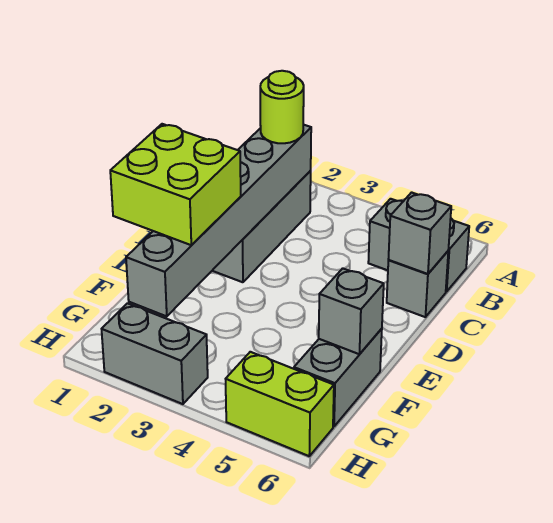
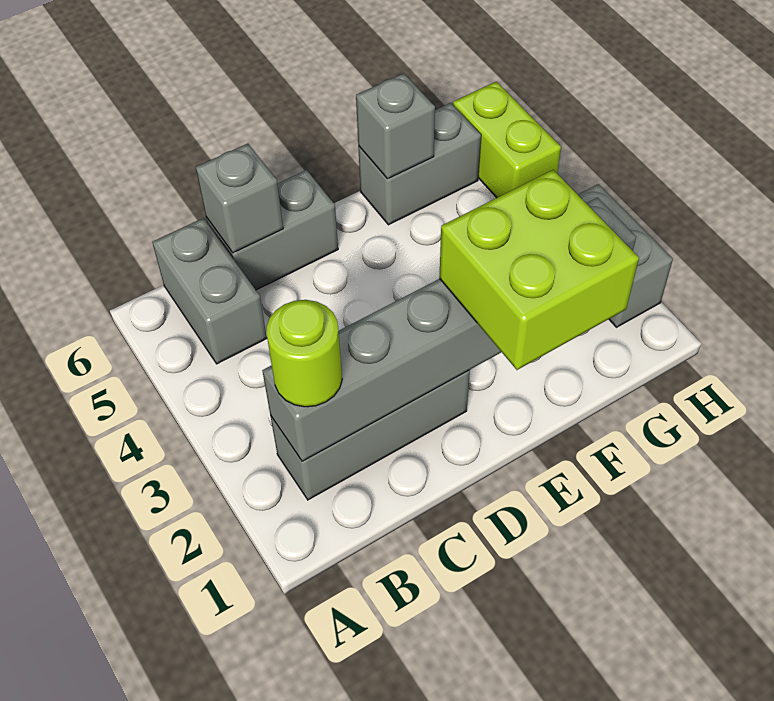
grey 1x1 brick [387,251,448,317] -> grey 1x2 brick [206,170,338,290]

